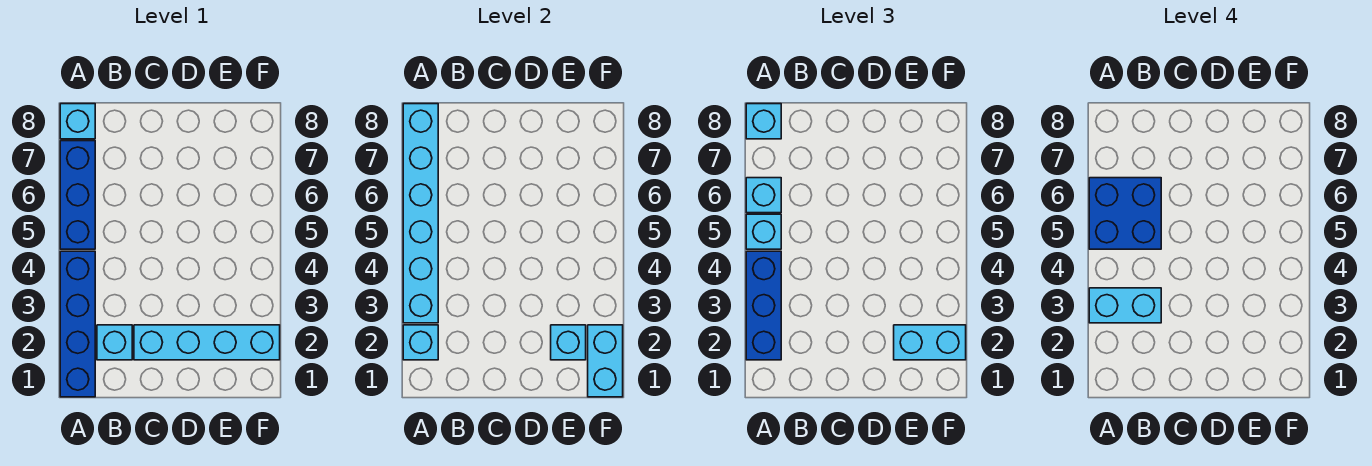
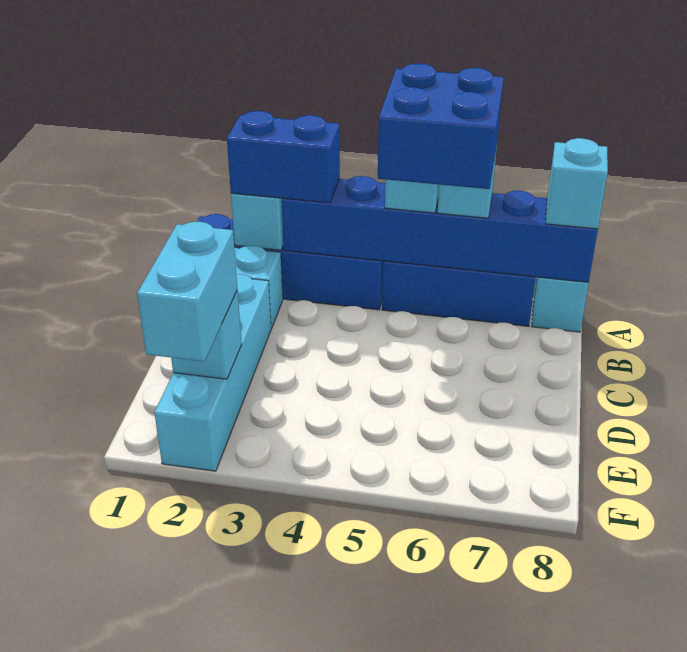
blue 1x3 brick [746,251,781,360] -> blue 1x2 brick [227,111,340,203]
cyan 1x6 brick [403,104,438,323] -> blue 1x6 brick [281,176,598,282]
cyan 1x2 brick [1089,288,1161,323] -> none
cyan 1x2 brick [588,325,623,397] -> none

